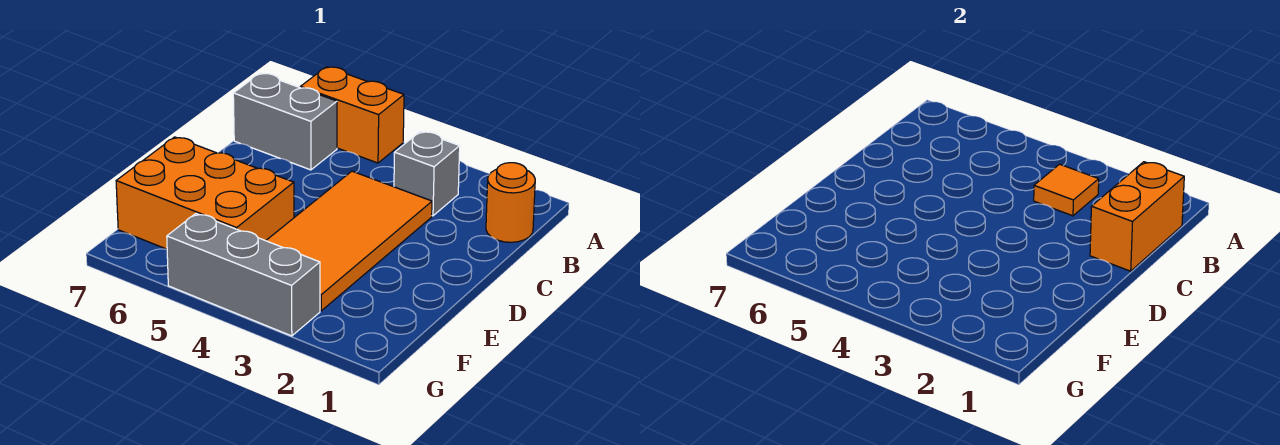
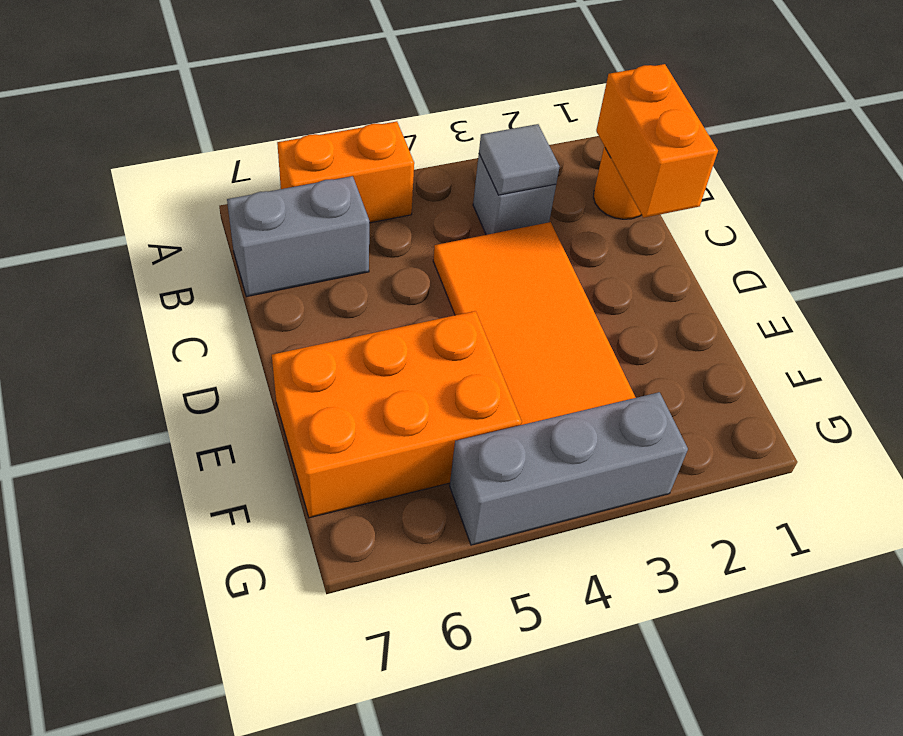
orange 1x1 tile [1034,164,1099,216] -> grey 1x1 tile [479,124,560,195]

